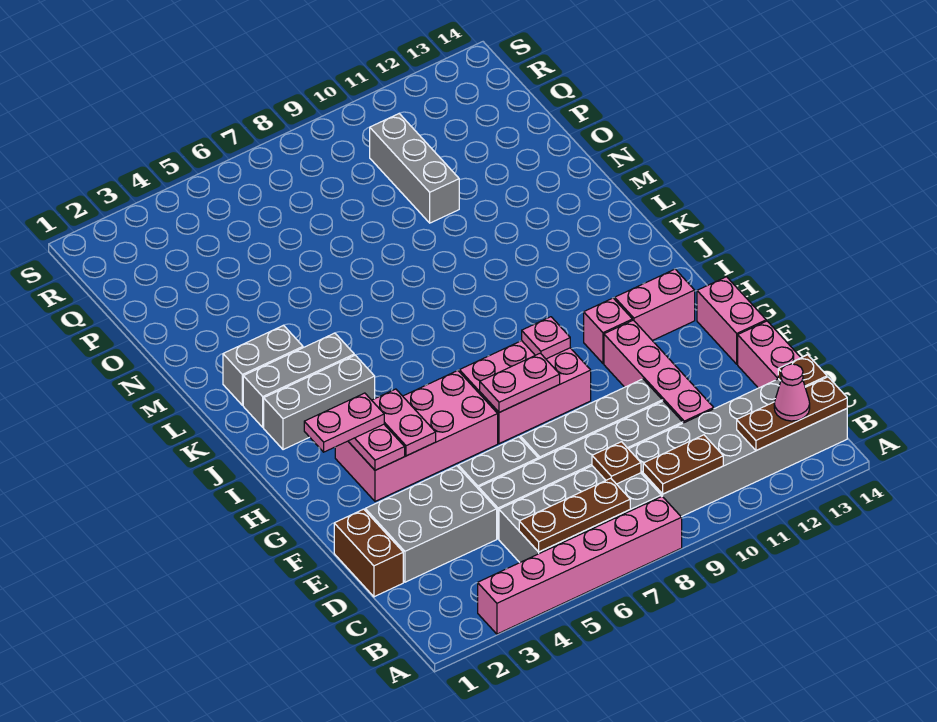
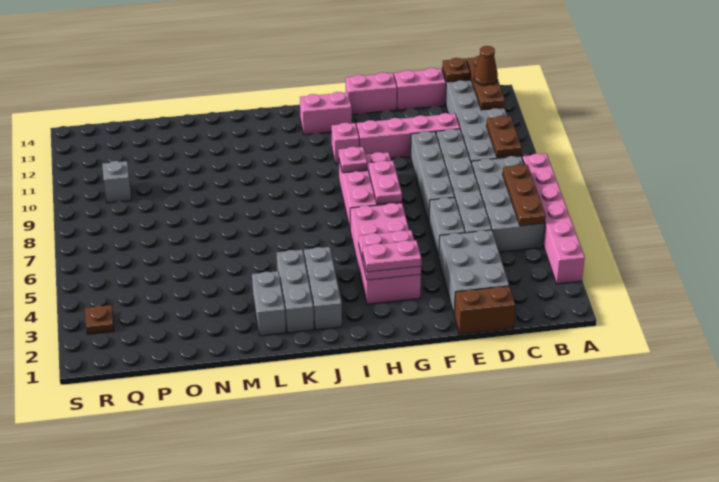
pink 1x1 cone [774,364,810,421] -> brown 1x1 cone [474,46,498,86]
brown 1x1 plate [592,442,641,484] -> brown 1x1 plate moved to [85,305,114,334]
pink 1x2 plate [304,393,384,452] -> pink 1x2 plate turned to [363,240,421,272]
pink 1x2 brick [615,269,695,341] -> pink 1x2 brick turned to [300,92,352,135]
grey 1x3 brick [370,114,459,223] -> grey 1x1 brick [102,161,131,203]

